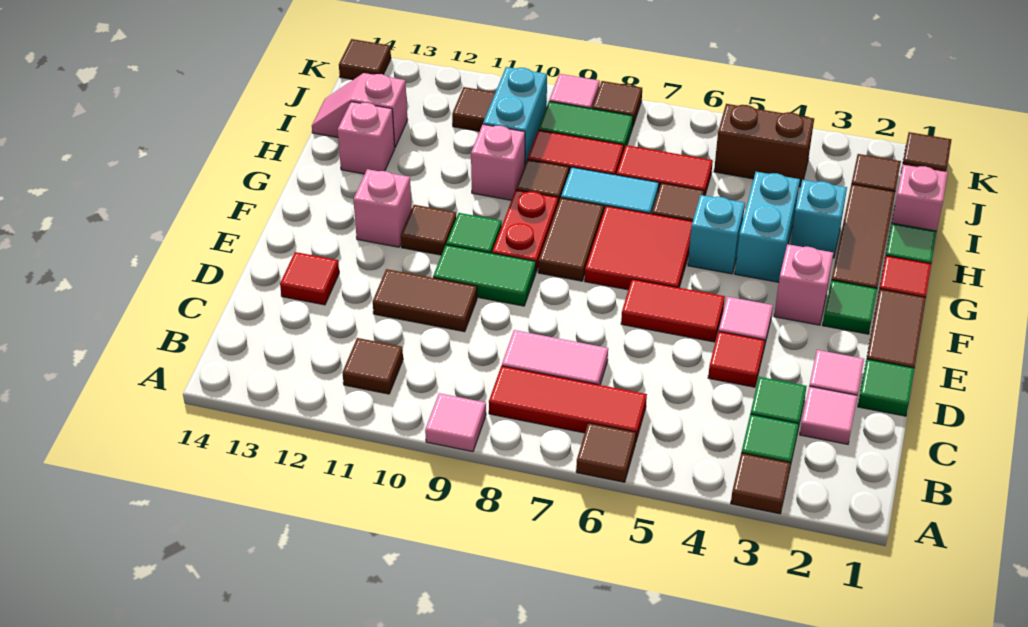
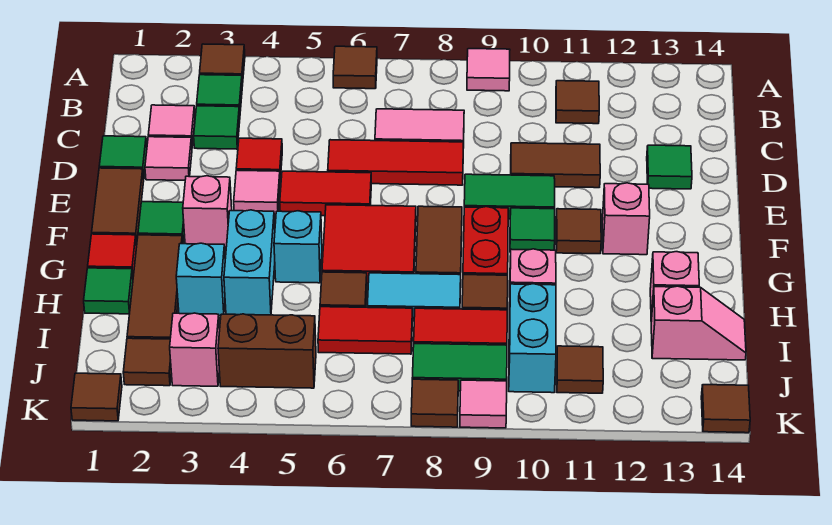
red 1x3 tile [489,366,647,443] -> red 1x3 tile moved to [328,140,464,185]
red 1x1 tile [280,252,339,305] -> green 1x1 tile [647,145,692,189]
pink 1x1 brick [892,165,948,231] -> pink 1x1 brick moved to [170,313,220,386]

